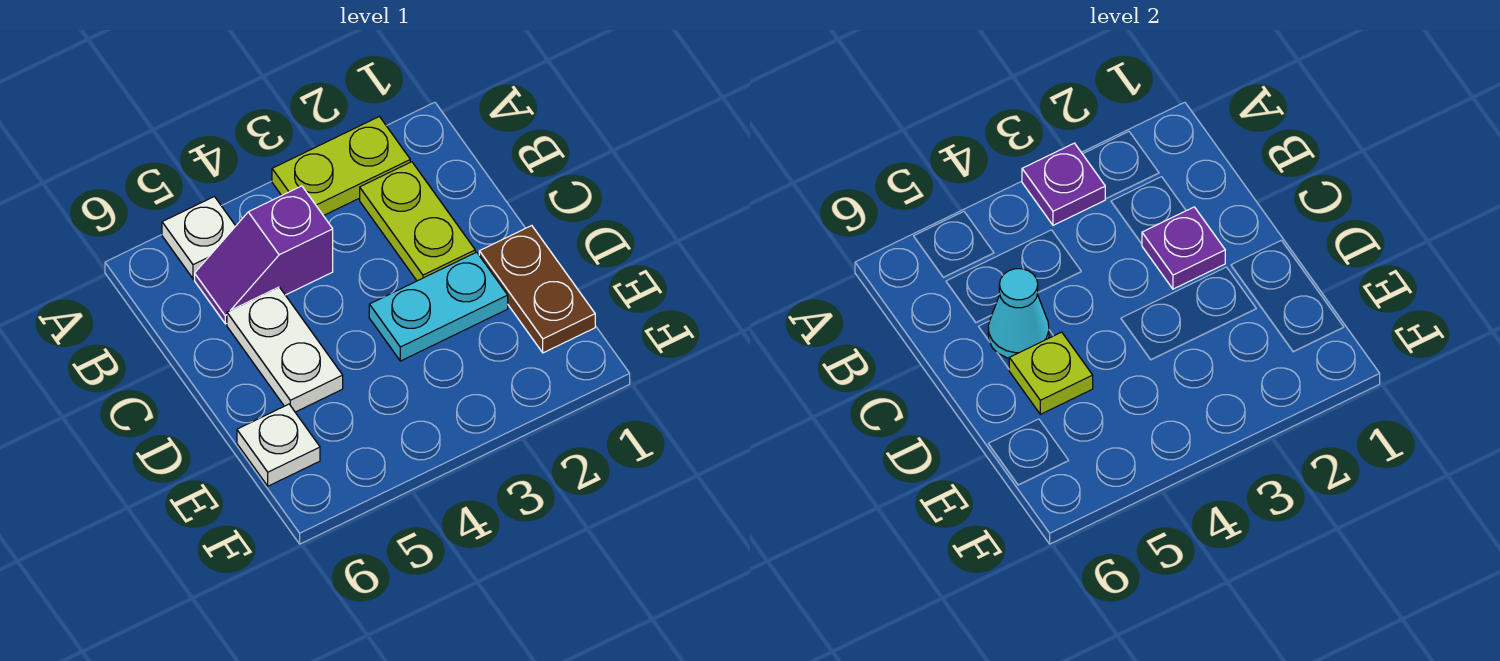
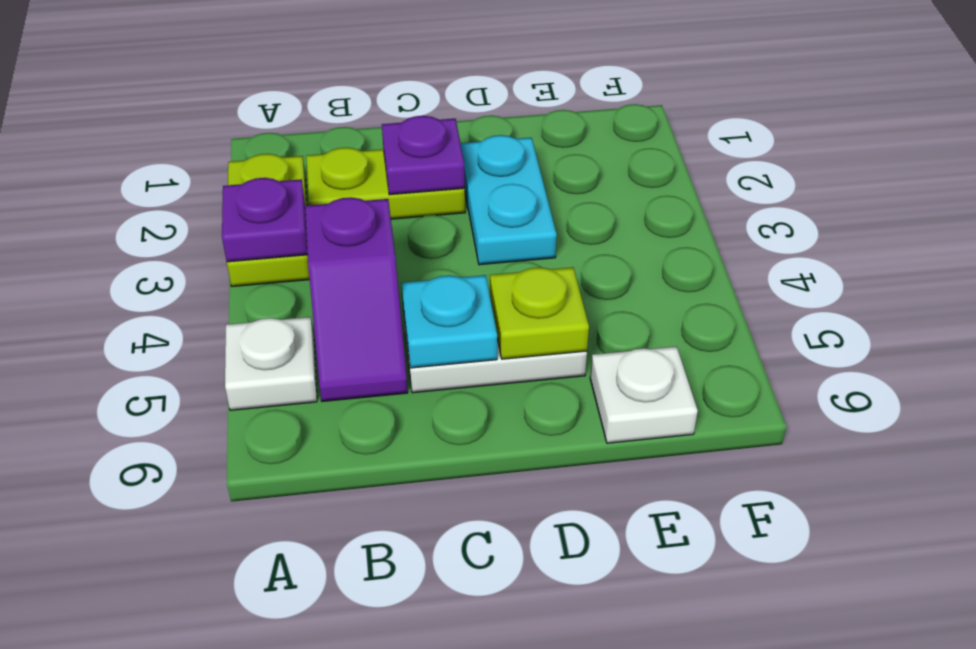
cyan 1x1 cone [988,269,1049,358] -> cyan 1x1 plate [402,275,497,368]
brown 1x2 plate [479,226,595,353] -> none

